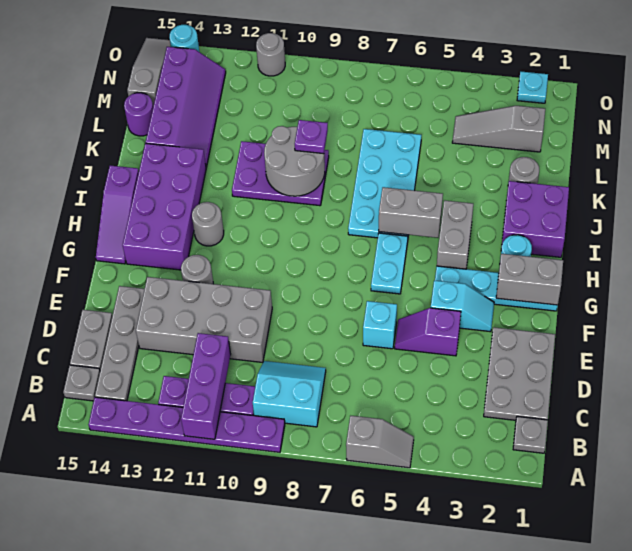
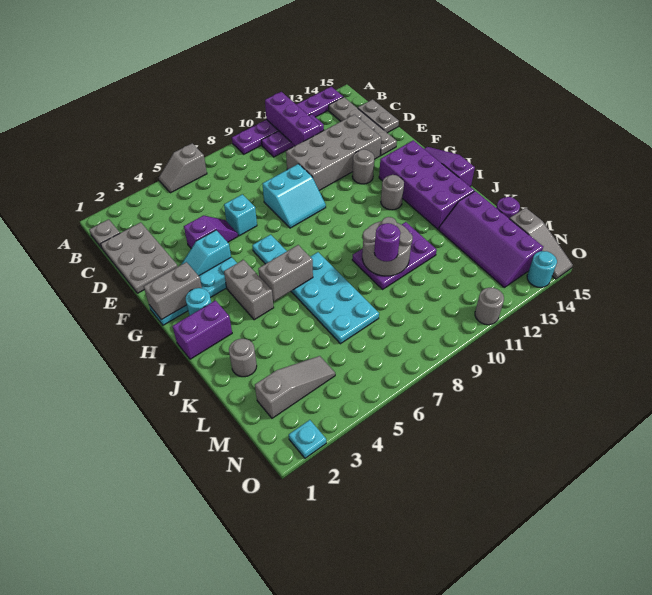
cyan 2x2 slope [253,361,326,427] -> cyan 2x2 slope moved to [262,164,326,228]
grey 1x1 plate [63,365,100,401] -> none
purple 2x2 brick [501,181,569,257] -> purple 1x2 brick [172,301,232,359]
purple 1x1 plate [295,120,328,154] -> purple 1x1 round brick [374,223,400,262]

